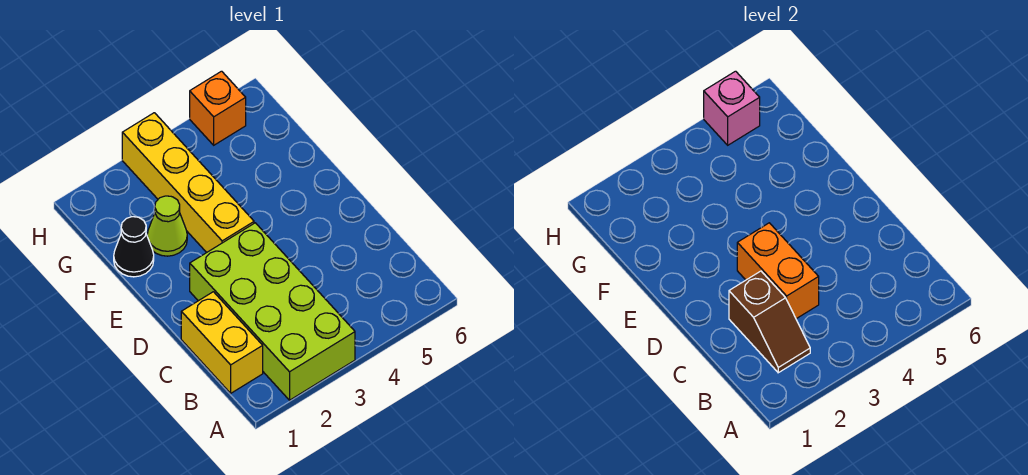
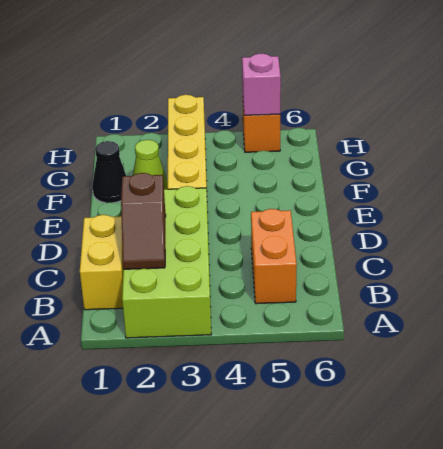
orange 1x2 brick [737,223,819,319] -> orange 1x2 brick moved to [251,209,297,304]

